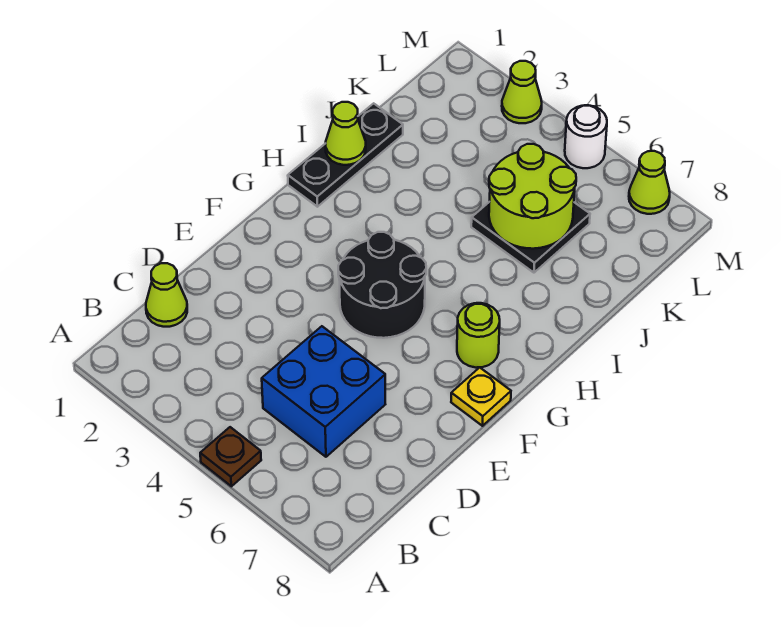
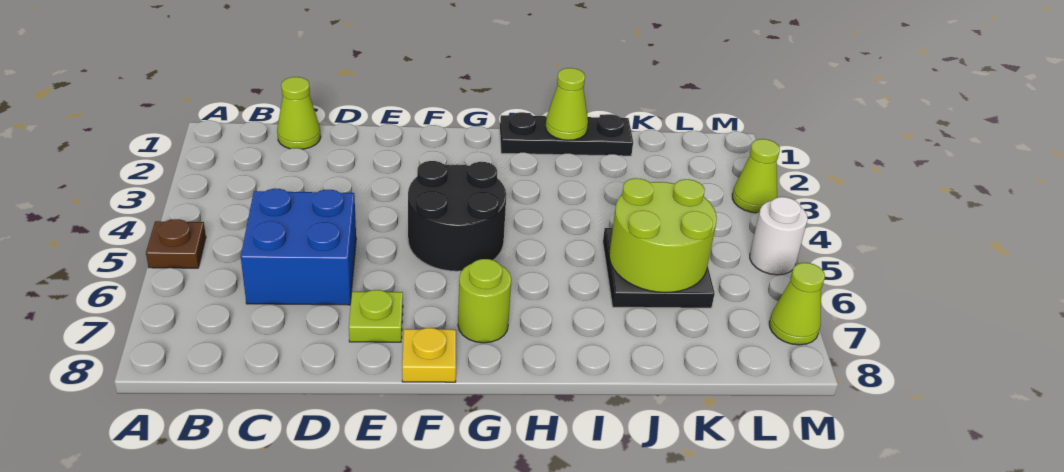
none -> lime 1x1 plate [349,290,403,342]

